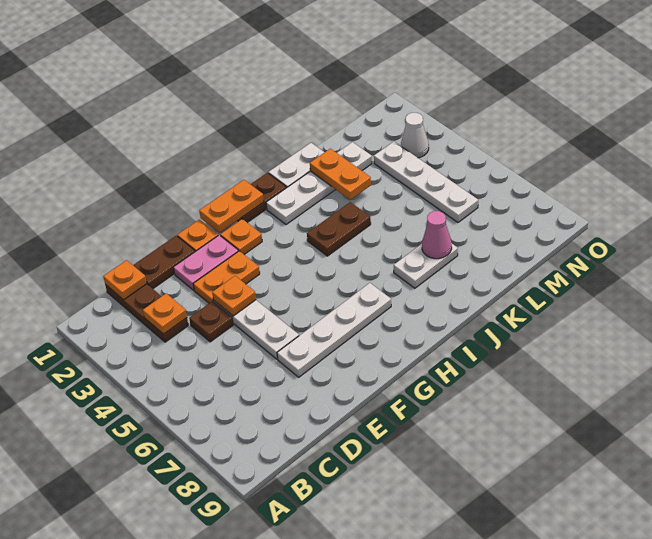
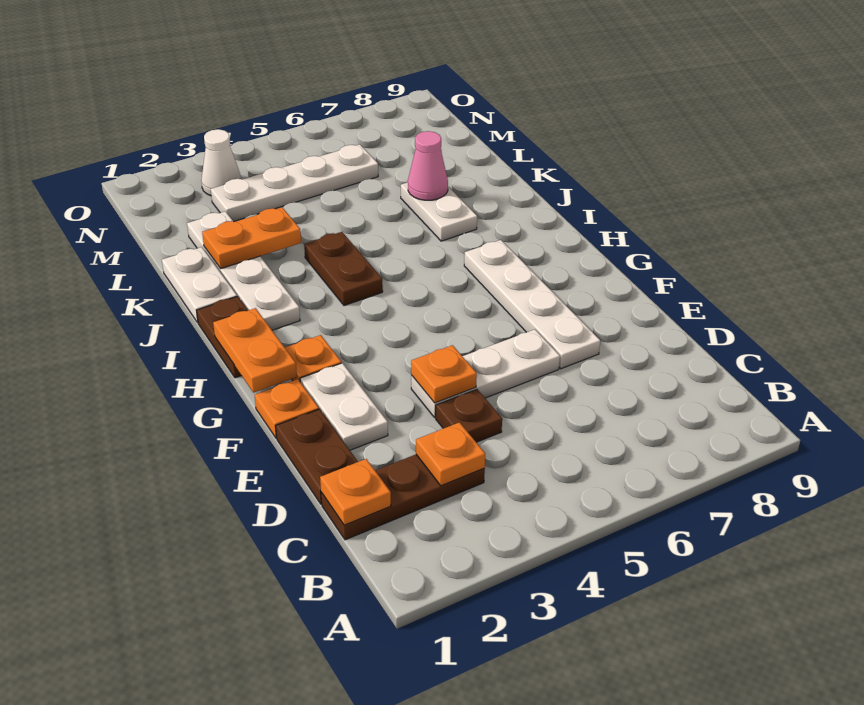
pink 1x2 plate [173,235,238,290] -> white 1x2 plate [300,363,388,450]
orange 1x2 plate [193,251,260,303] -> none

